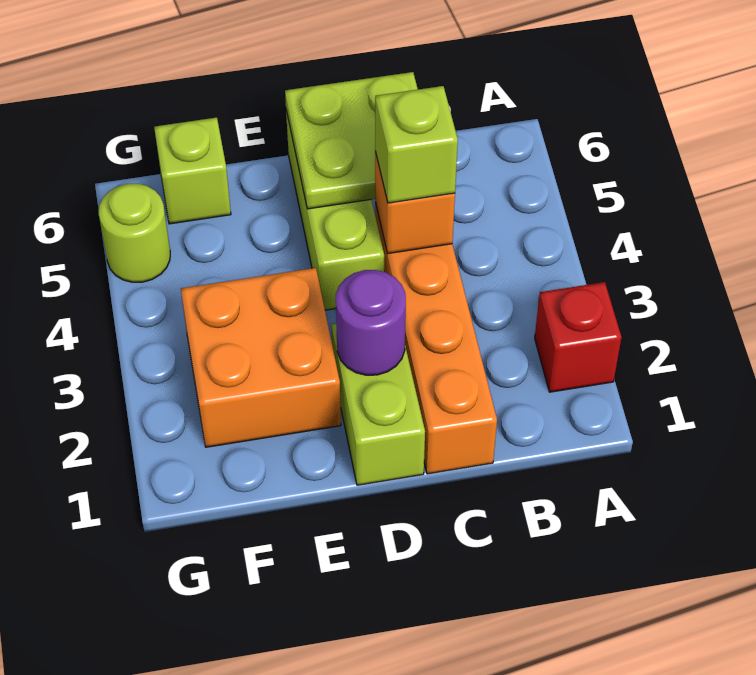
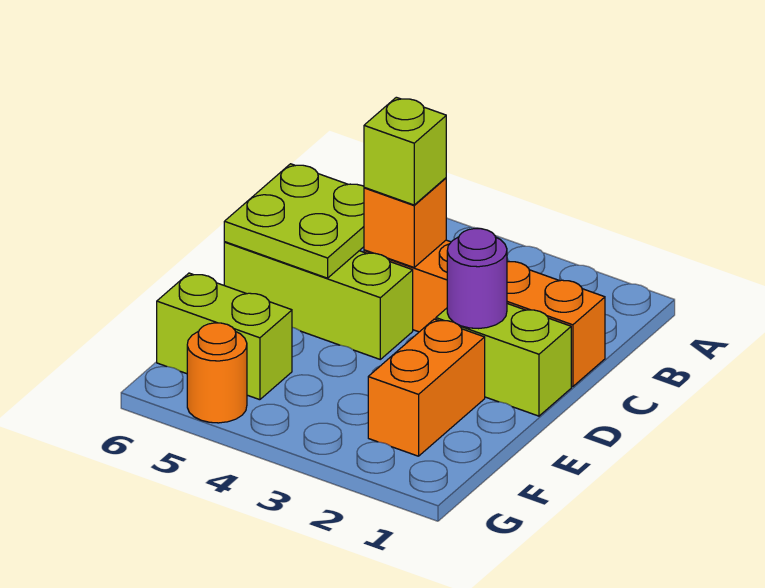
red 1x1 brick [535,282,621,392] -> none
orange 2x2 brick [181,268,341,447] -> orange 1x2 brick [368,319,485,456]
lime 1x1 brick [154,118,231,224] -> lime 1x2 brick [157,273,292,400]
lime 1x1 round brick [99,184,170,282] -> orange 1x1 round brick [187,323,247,423]

